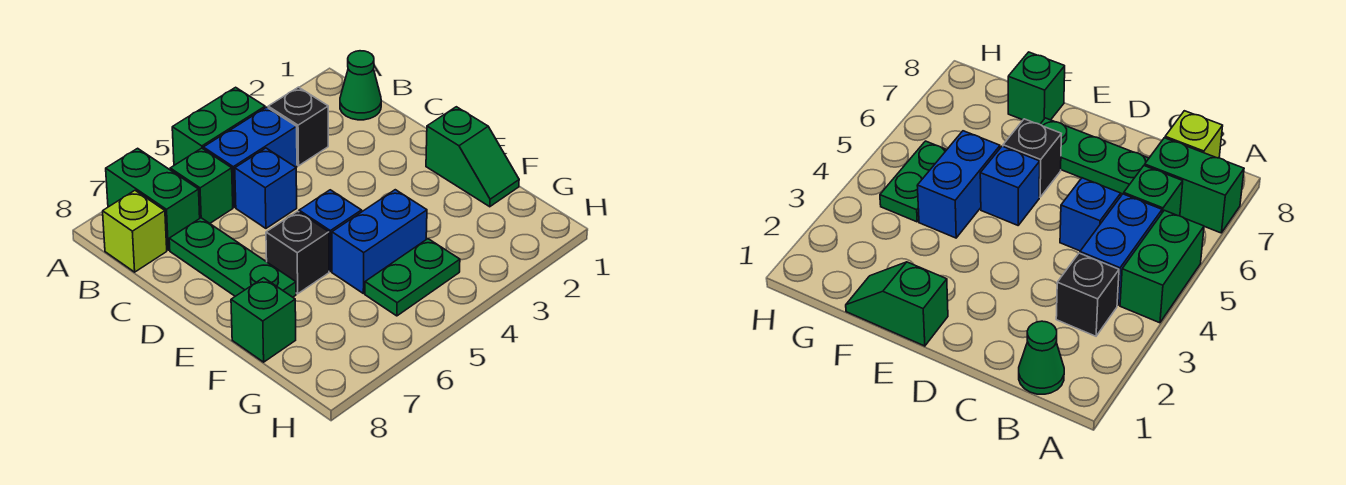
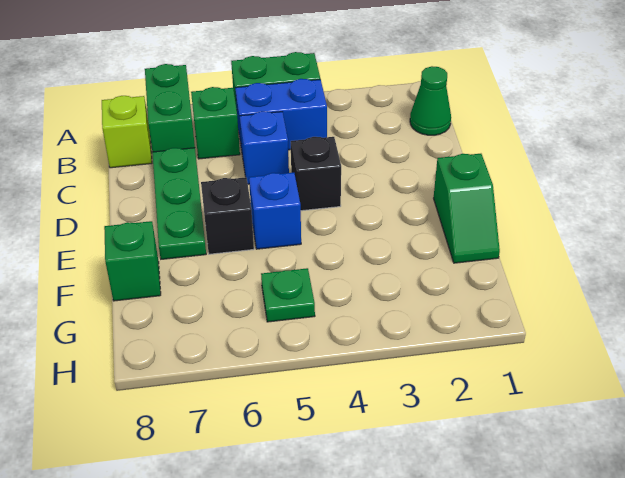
black 1x1 brick [268,87,328,166] -> black 1x1 brick moved to [291,137,341,211]
blue 1x2 brick [332,190,427,294] -> none
green 1x2 plate [365,239,460,316] -> green 1x1 plate [261,268,315,322]

